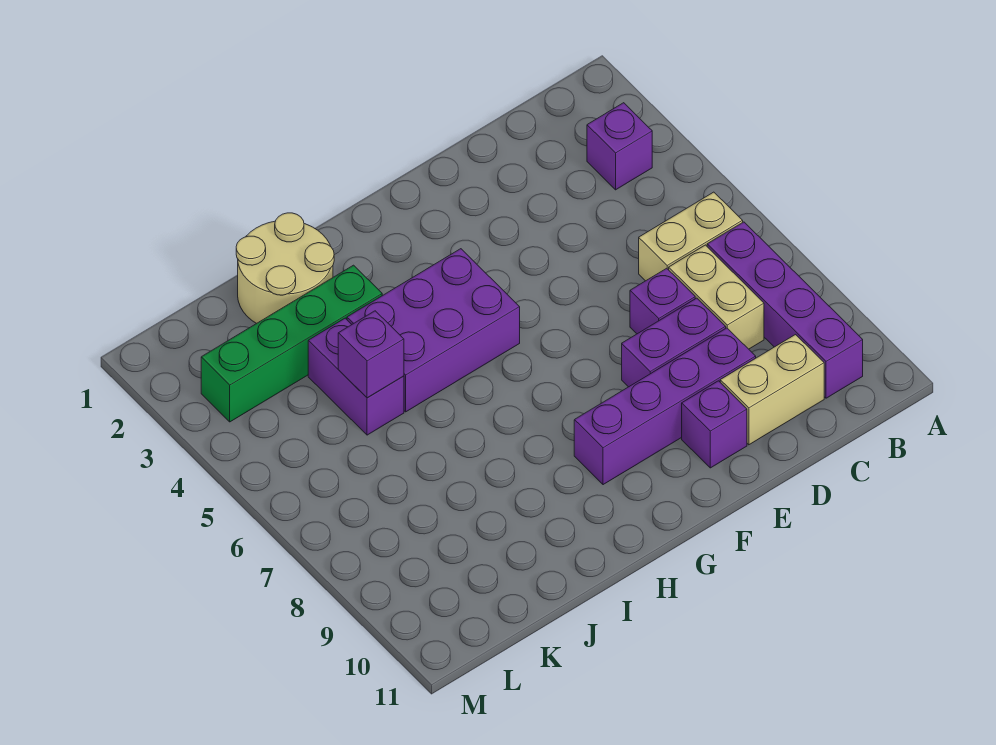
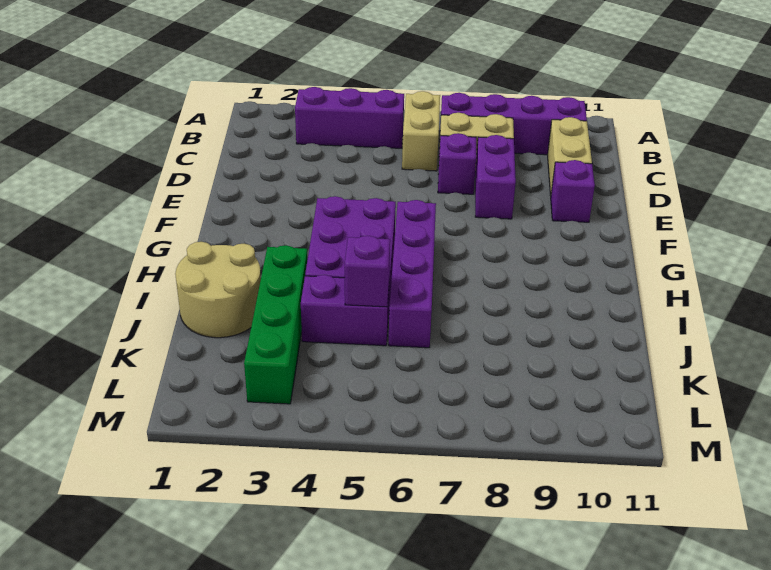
purple 1x1 brick [587,103,652,190] -> purple 1x3 brick [295,87,404,148]
purple 1x4 brick [574,328,756,485] -> purple 1x4 brick moved to [389,200,436,348]

